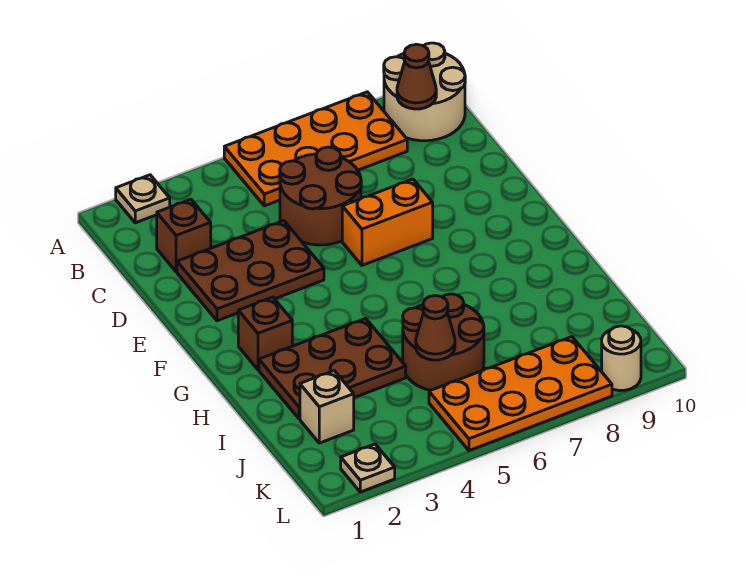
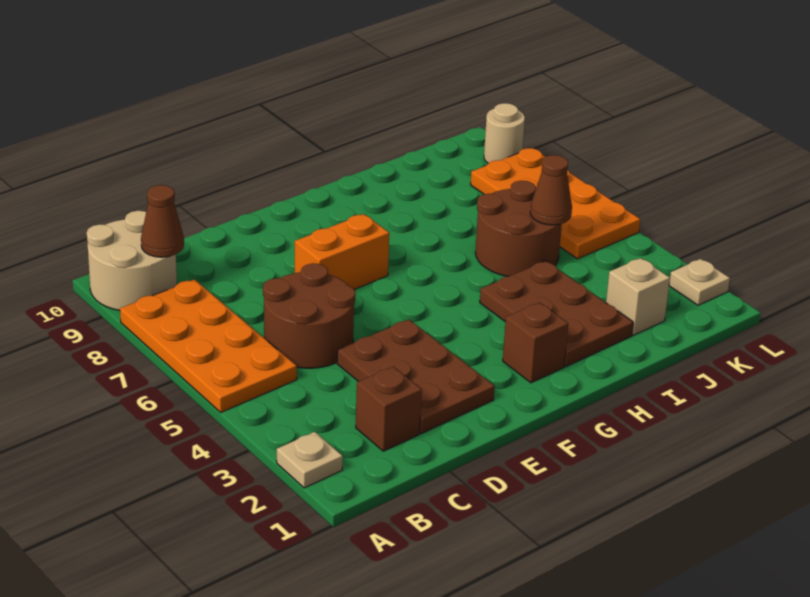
orange 1x2 brick [342,179,433,265] -> orange 1x2 brick turned to [295,214,389,289]

